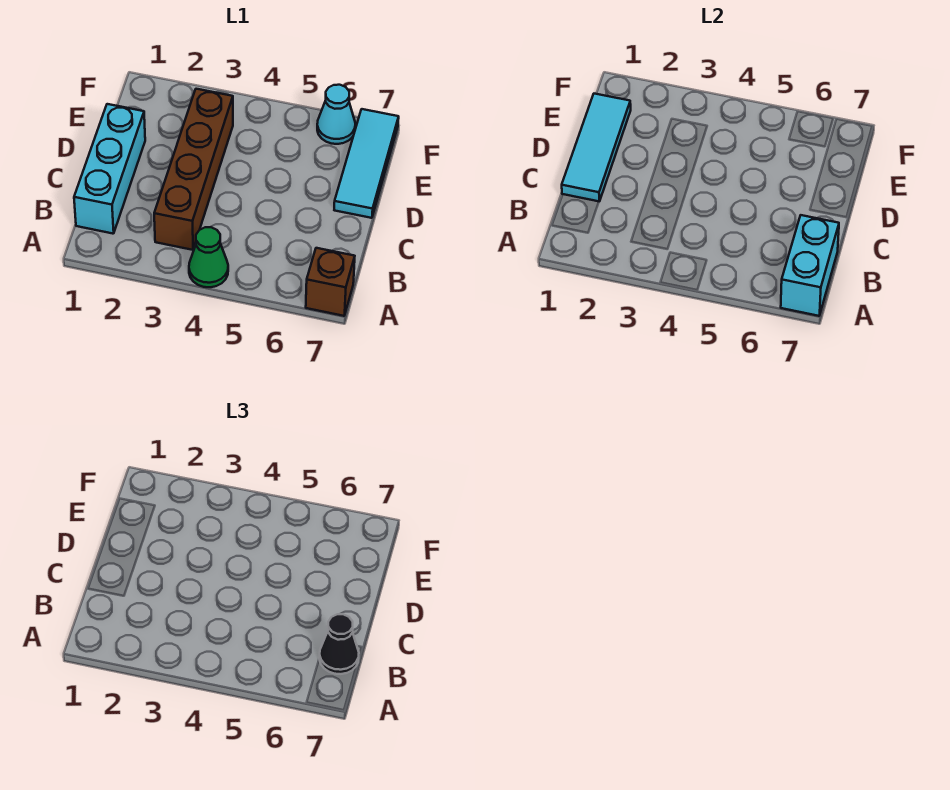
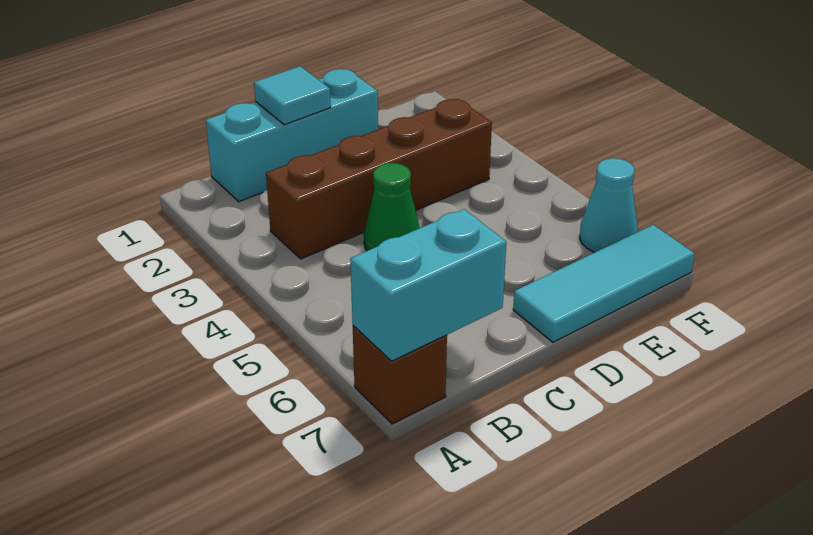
green 1x1 cone [189,227,228,287] -> green 1x1 cone moved to [364,163,420,251]
black 1x1 cone [319,614,359,674] -> none
cyan 1x3 tile [562,94,631,201] -> cyan 1x1 tile [254,66,331,125]

